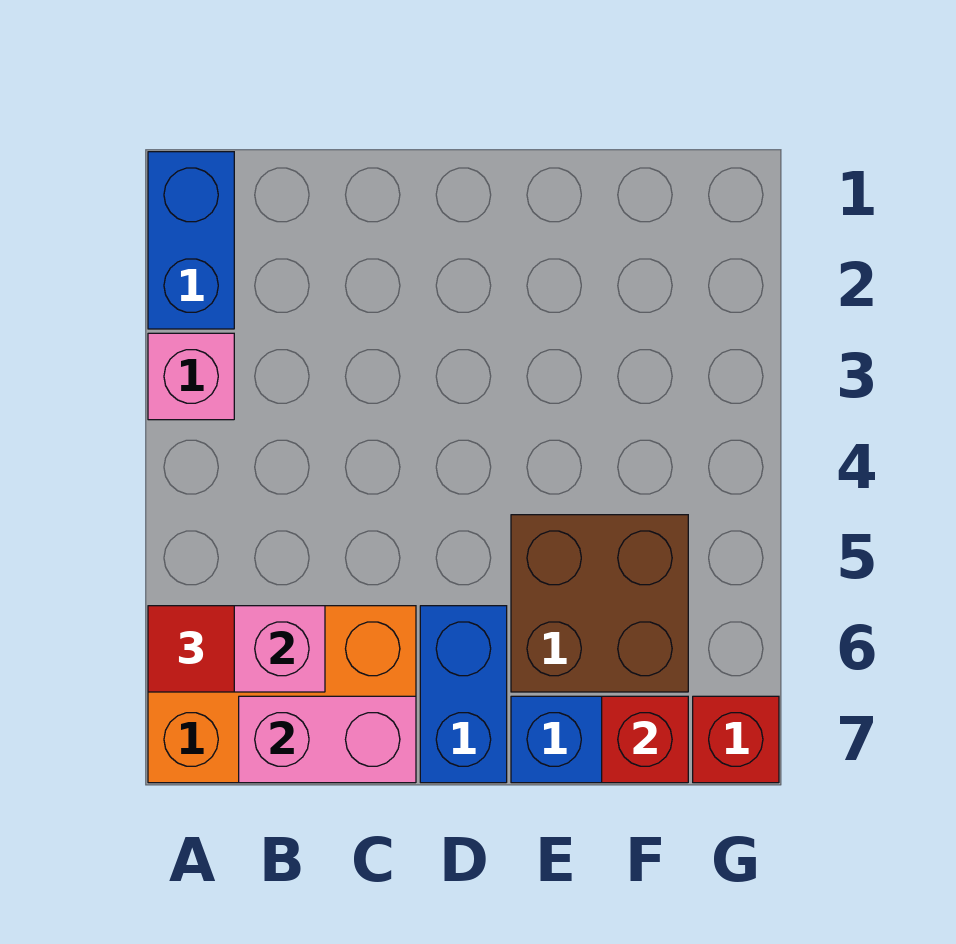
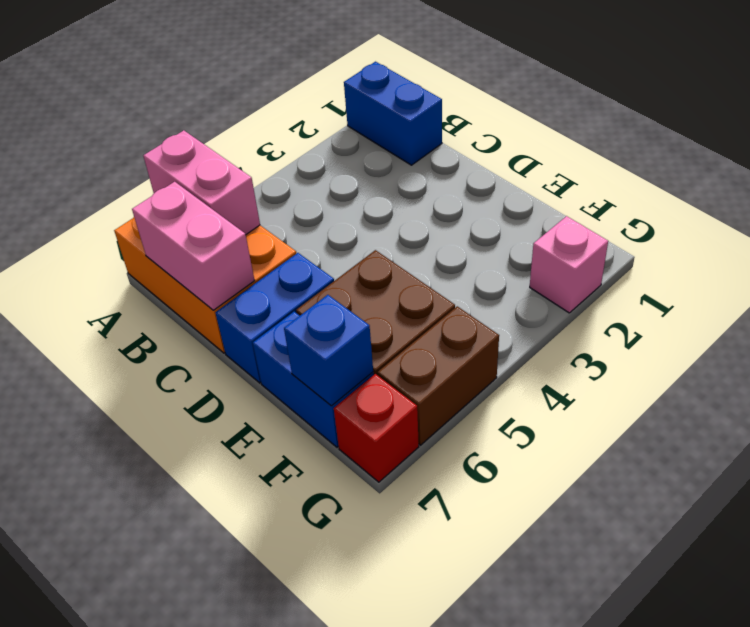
blue 1x2 brick [148,152,234,329] -> blue 1x2 brick turned to [344,62,442,165]
pink 1x1 brick [148,333,234,420] -> pink 1x1 brick moved to [530,216,608,313]
red 1x1 tile [148,606,234,692] -> none
red 1x1 brick [602,696,688,783] -> blue 1x1 brick [284,295,373,406]
none -> brown 1x2 brick [378,306,499,445]

